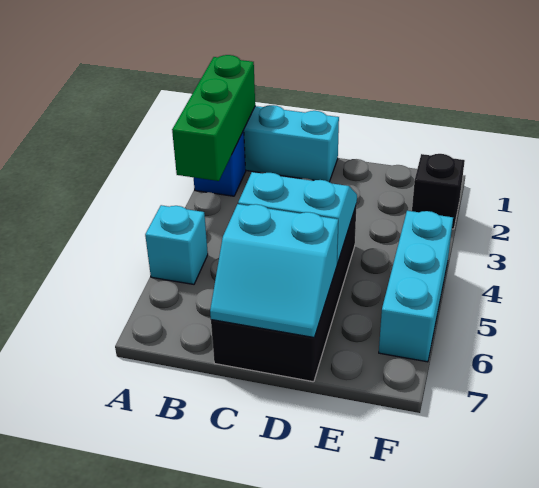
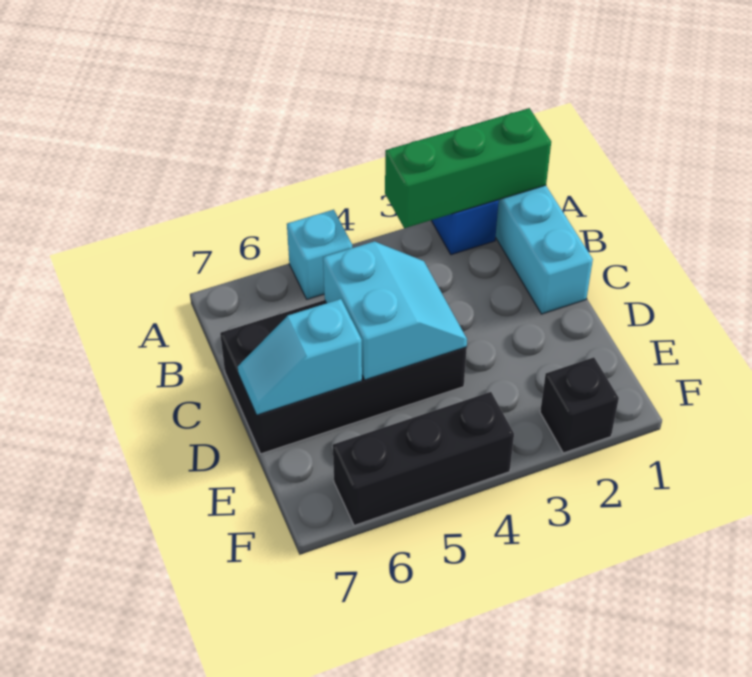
cyan 2x2 slope [210,204,338,337] -> cyan 1x2 slope [238,299,362,415]
cyan 1x3 brick [379,211,453,362] -> black 1x3 brick [333,392,514,526]

